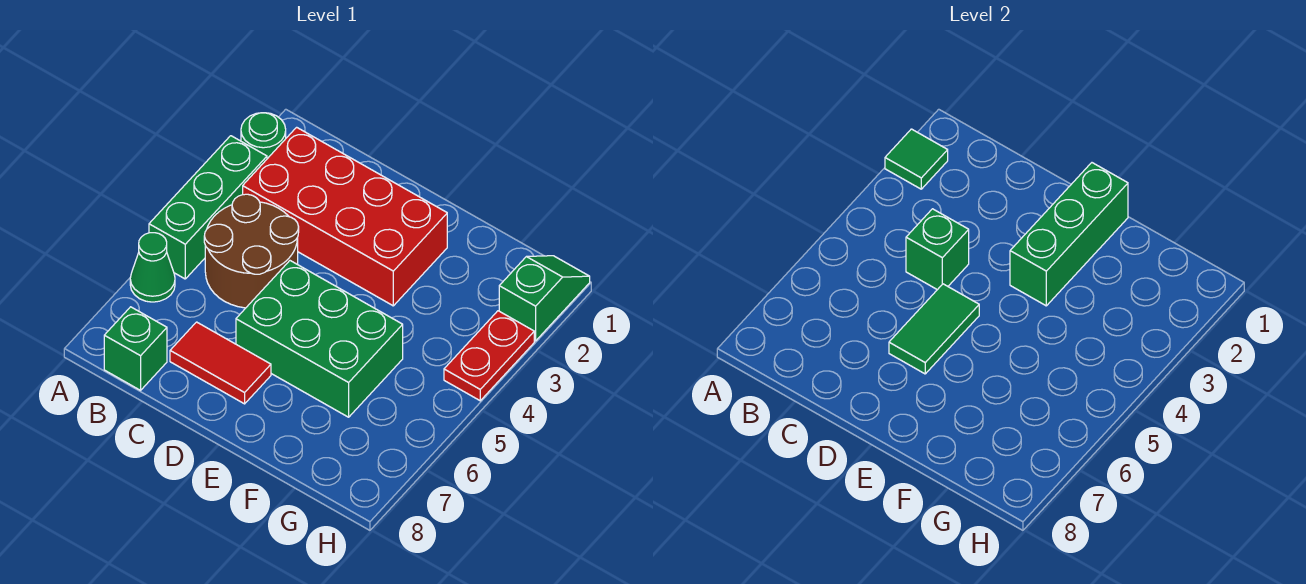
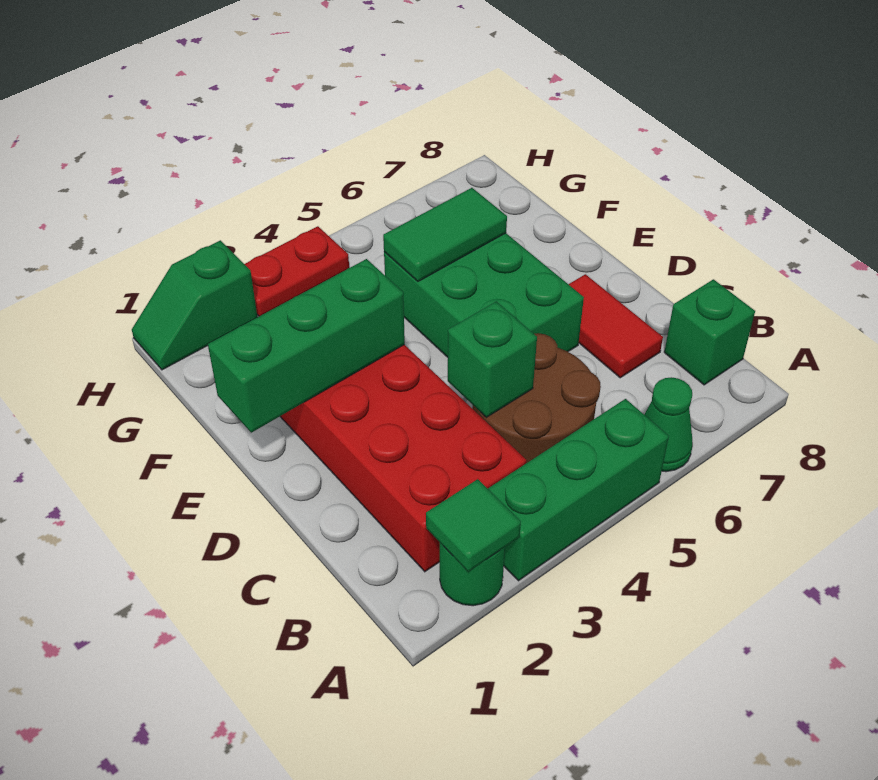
green 1x2 tile [889,284,979,374] -> green 1x2 tile moved to [383,188,507,281]

